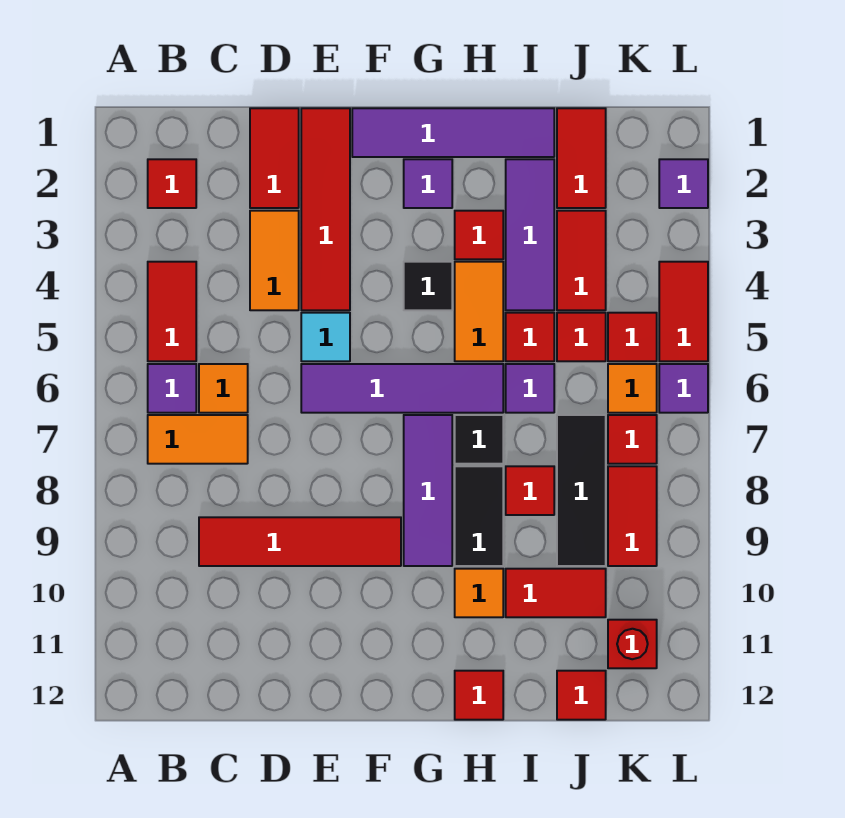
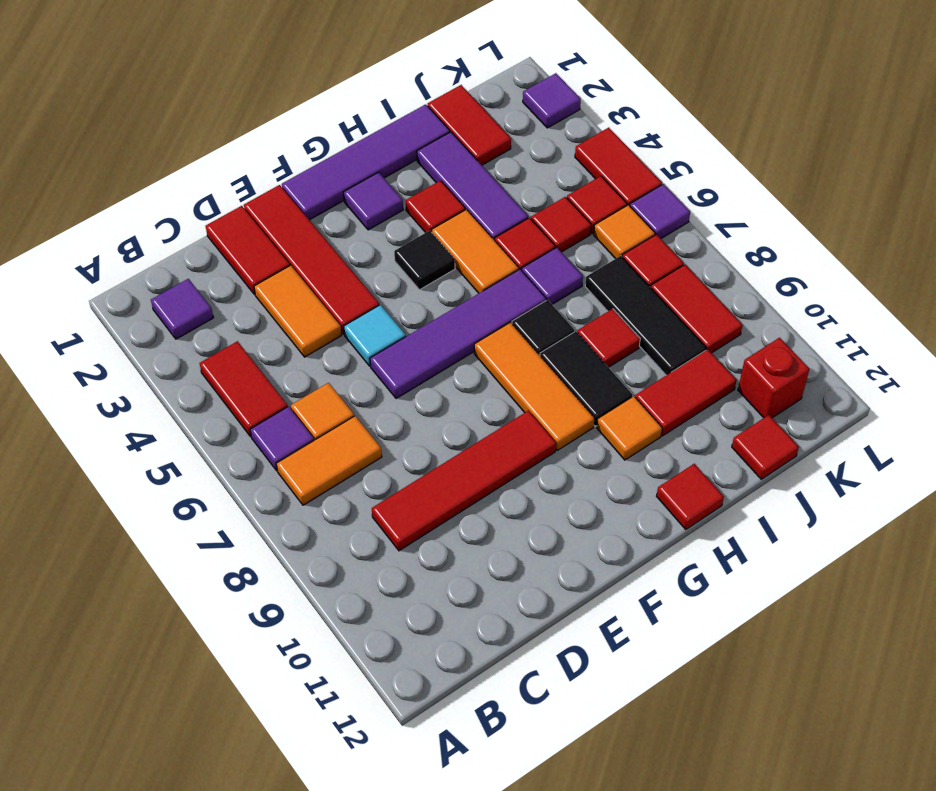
red 1x1 tile [148,159,196,208] -> purple 1x1 tile [151,279,213,339]
purple 1x3 tile [404,415,452,566] -> orange 1x3 tile [474,323,594,450]
red 1x2 tile [557,211,606,310] -> none

